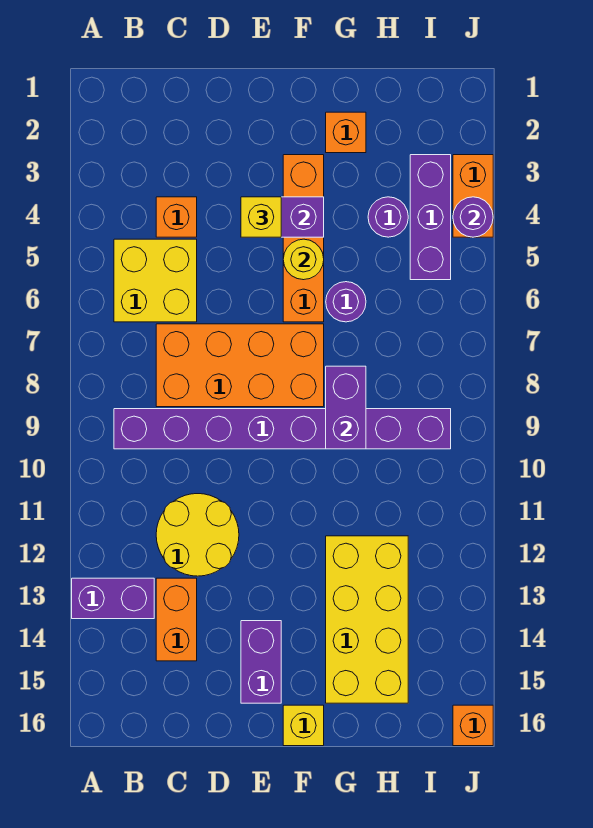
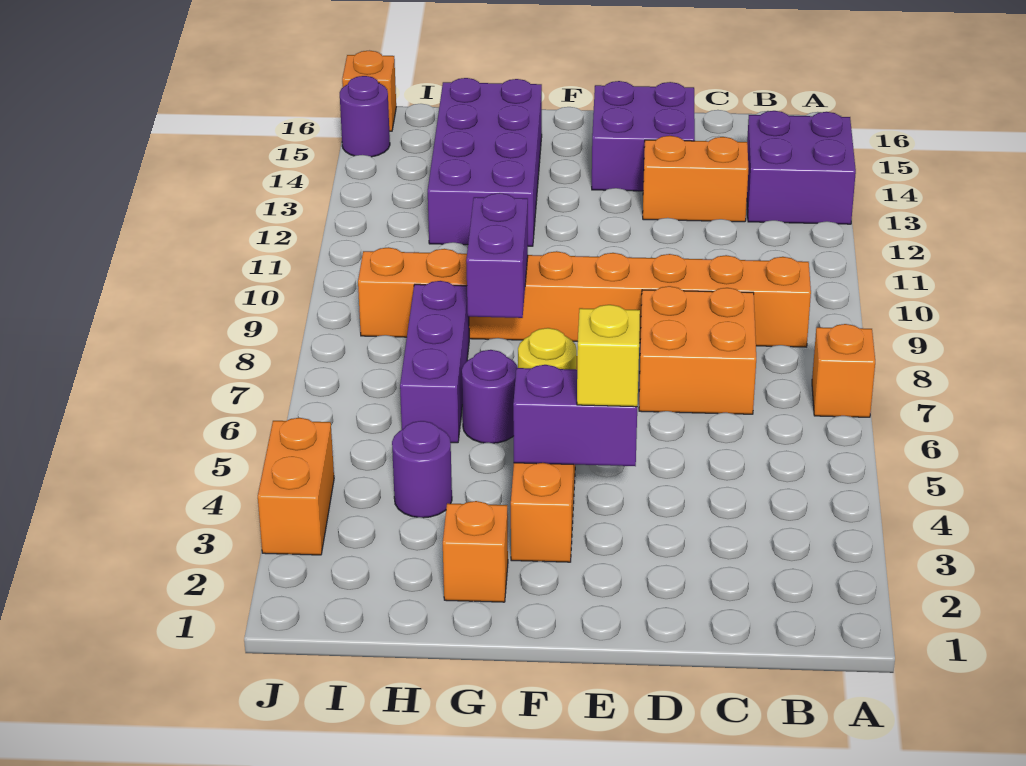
purple 1x2 brick [72,578,154,619] -> purple 2x2 brick [747,111,856,224]
yellow 2x2 brick [114,239,197,322] -> none
purple 1x8 brick [114,409,451,449] -> orange 1x8 brick [358,247,811,347]
orange 1x1 brick [156,197,197,237] -> orange 1x1 brick moved to [812,324,875,417]
orange 2x4 brick [156,324,324,407] -> orange 2x2 brick [639,286,756,414]
yellow 2x2 round brick [156,494,239,576] -> none
orange 1x2 brick [156,578,197,661] -> orange 1x2 brick turned to [643,136,748,222]
purple 1x2 brick [241,621,281,703] -> purple 2x2 brick [592,81,695,191]
yellow 1x1 brick [283,705,324,746] -> none
yellow 2x4 brick [326,536,408,703] -> purple 2x4 brick [428,78,542,246]
purple 1x3 brick [410,155,451,280] -> purple 1x3 brick moved to [400,281,469,443]
purple 1x1 round brick [453,197,493,237] -> purple 1x1 round brick moved to [340,76,390,157]

